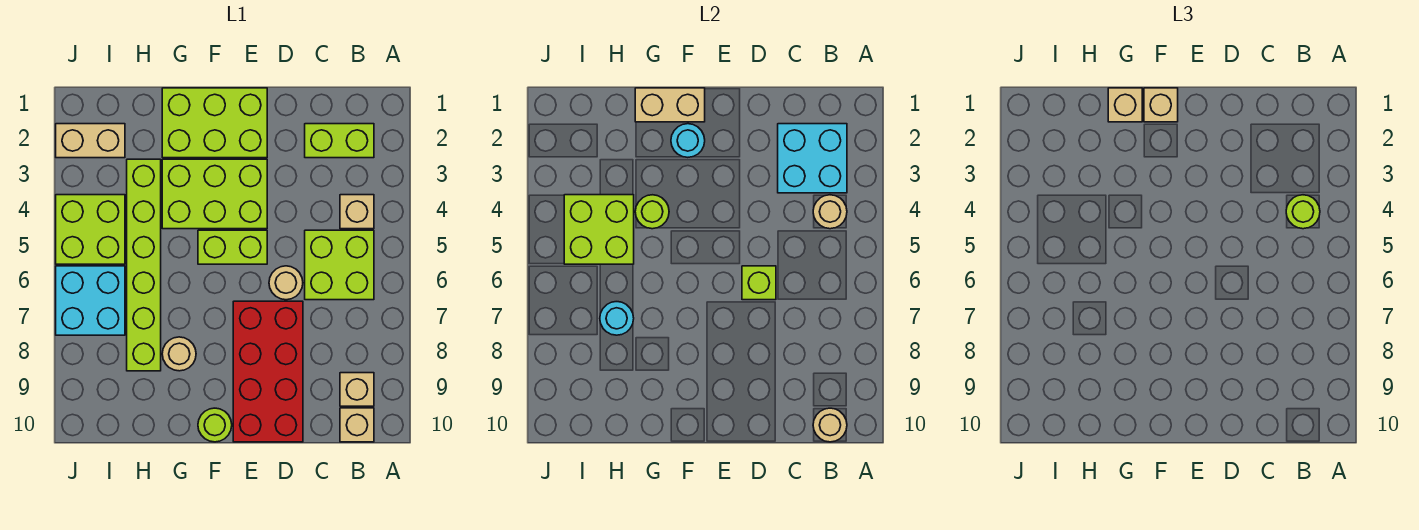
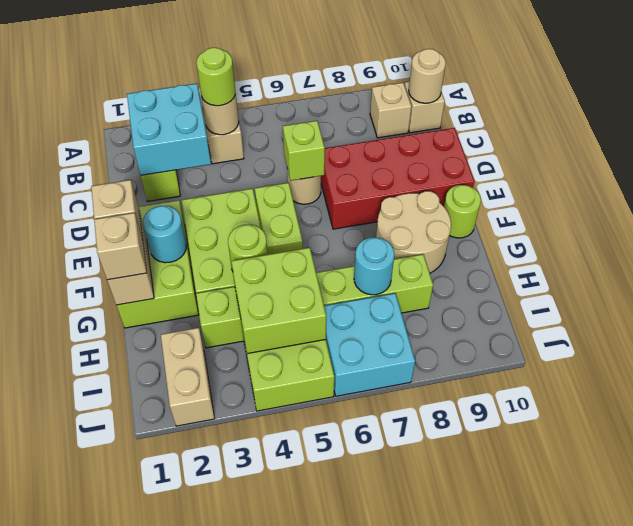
lime 2x2 brick [305,230,374,300] -> none
tan 1x1 round brick [162,337,196,371] -> tan 2x2 round brick [376,191,451,273]

